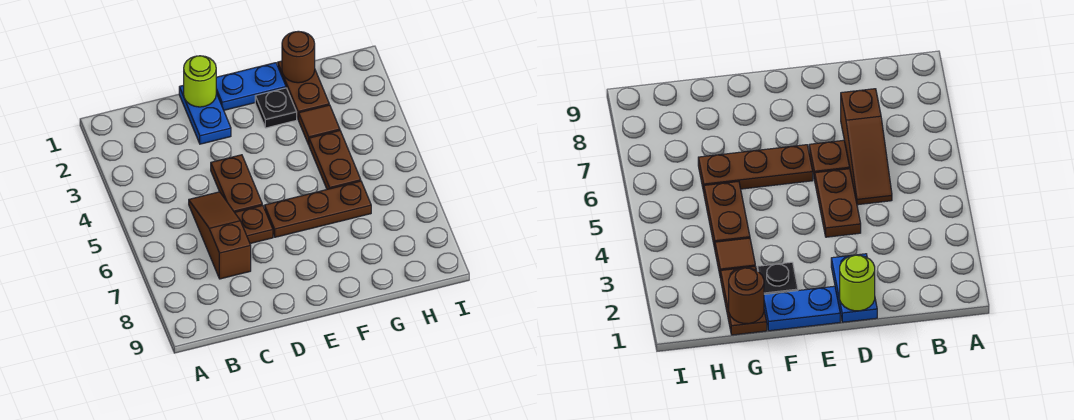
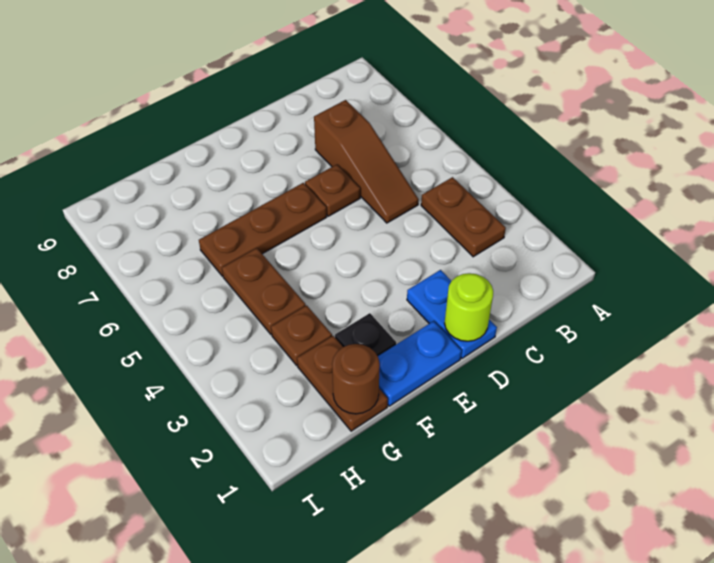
brown 1x2 plate [211,155,262,212] -> brown 1x2 plate moved to [421,177,506,257]
brown 1x1 tile [299,105,340,145] -> brown 1x1 plate [271,305,332,365]

